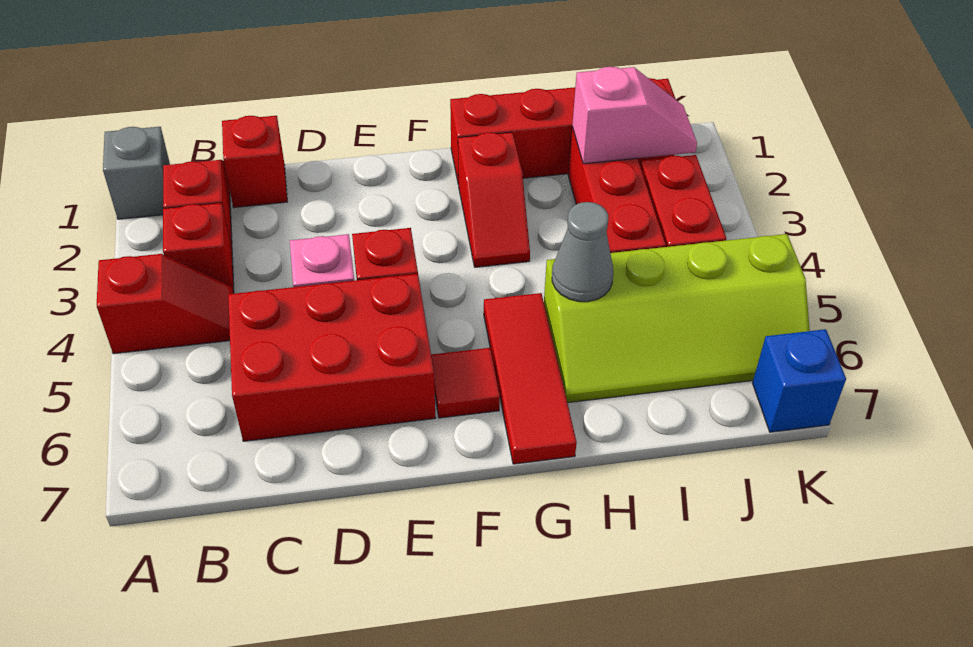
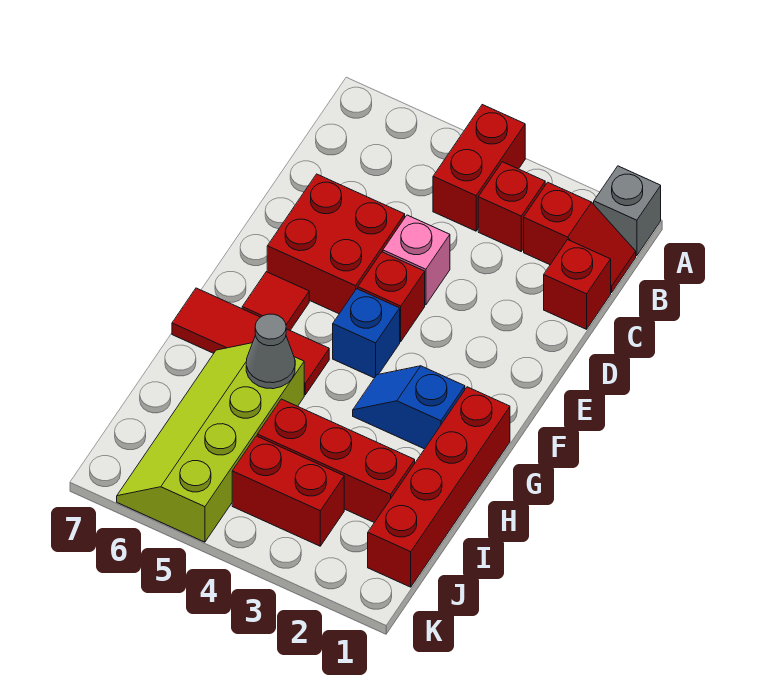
red 1x2 slope [97,254,234,354] -> red 1x2 brick [433,105,525,231]
red 2x3 brick [228,274,436,441] -> red 2x2 brick [267,174,405,314]
red 1x2 slope [458,132,530,267] -> blue 1x2 slope [353,366,465,449]
pink 1x2 slope [572,67,697,164] -> none
blue 1x1 brick [753,329,846,432] -> blue 1x1 brick moved to [333,289,400,378]

